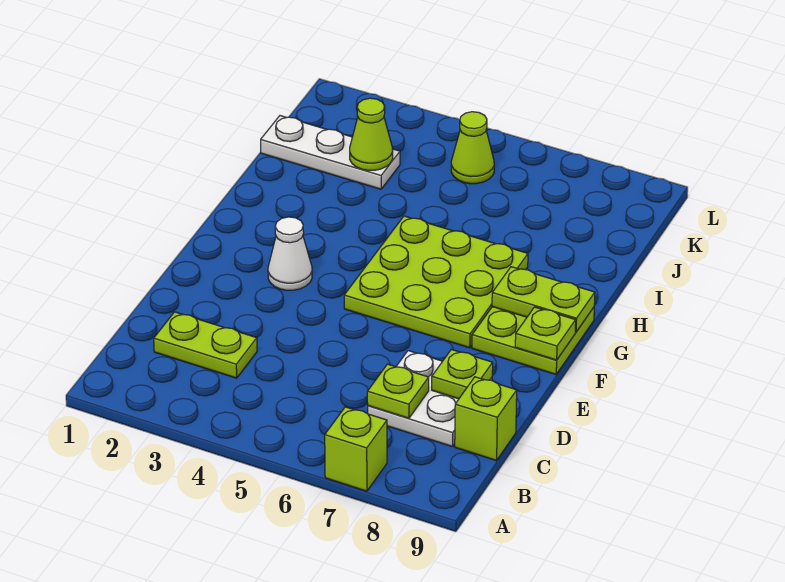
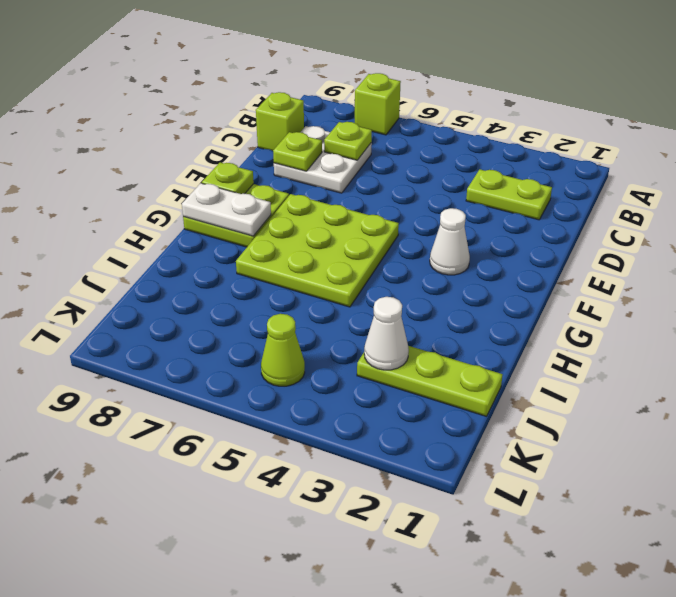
lime 1x2 plate [492,267,595,332] -> white 1x2 plate [182,183,271,236]
white 1x3 plate [261,116,400,189] -> lime 1x3 plate [357,346,503,416]
lime 1x1 cone [350,98,393,170] -> white 1x1 cone [364,297,409,370]

